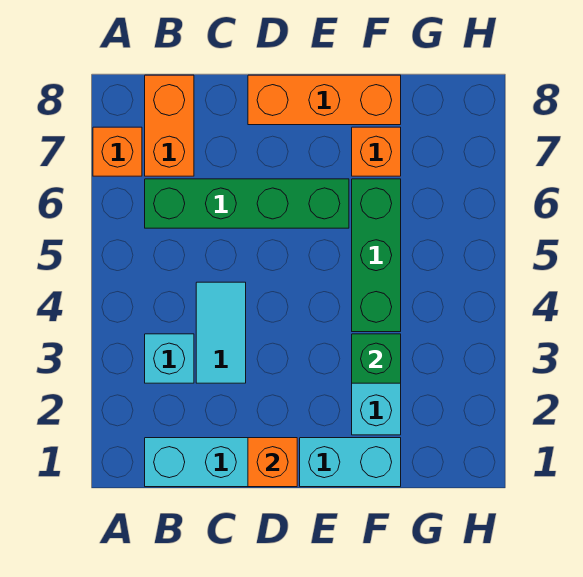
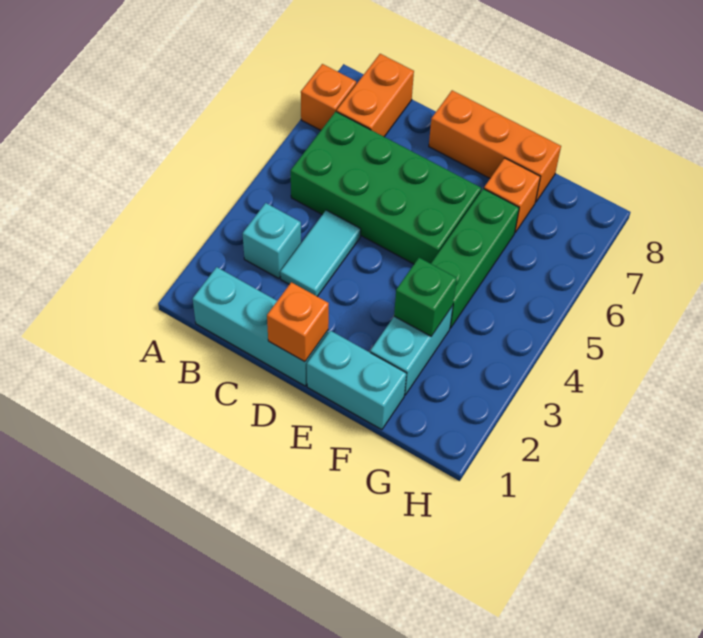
green 1x4 brick [145,179,349,228] -> green 2x4 brick [291,112,481,264]

